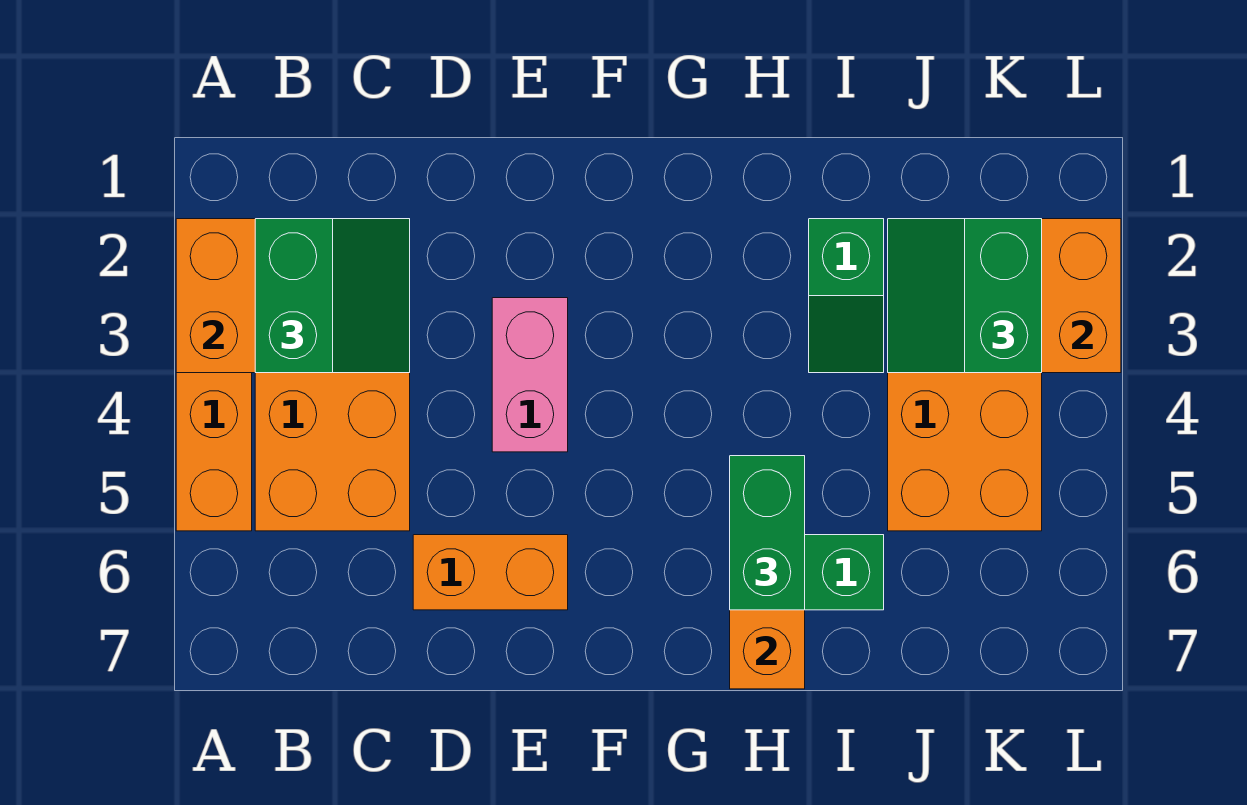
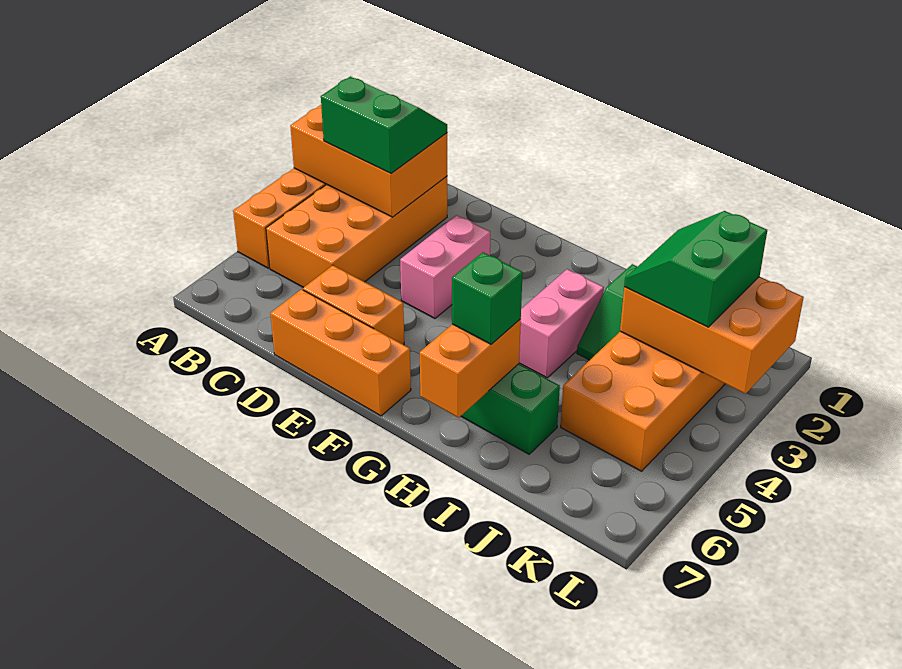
green 2x2 slope [255,219,410,373] -> green 2x2 slope turned to [321,76,447,173]
none -> orange 1x3 brick [270,289,411,416]
none -> pink 1x2 brick [519,269,604,378]
green 1x2 brick [730,456,805,610] -> green 1x1 brick [452,252,523,344]

